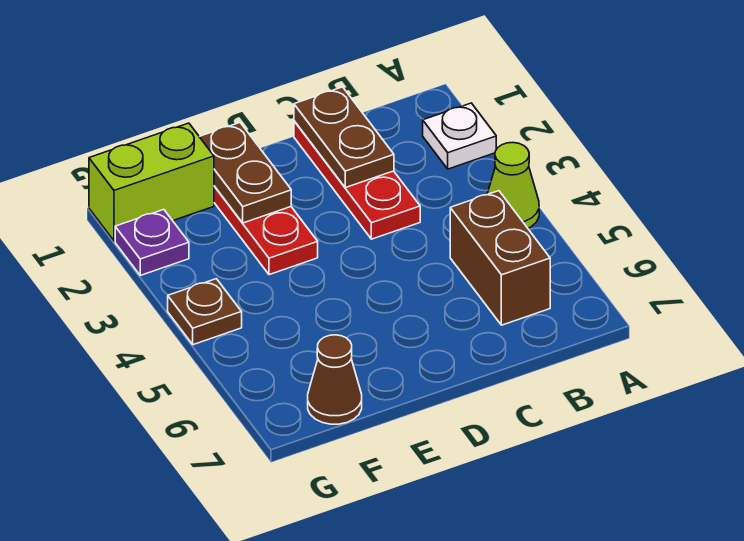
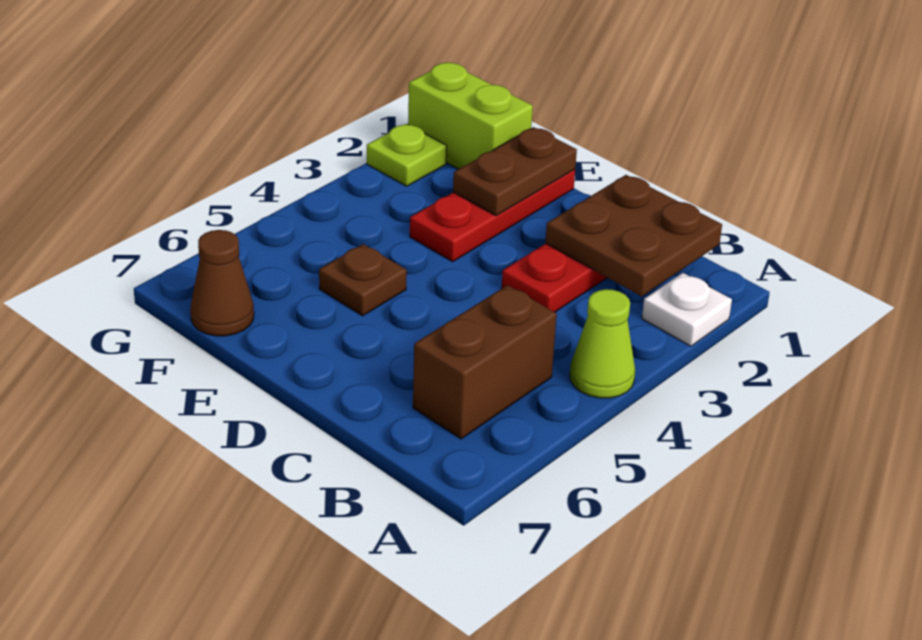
brown 1x2 plate [294,87,394,188] -> brown 2x2 plate [545,175,722,296]
purple 1x1 plate [115,210,189,275] -> lime 1x1 plate [367,124,447,186]
brown 1x1 plate [168,279,242,345] -> brown 1x1 plate moved to [319,244,407,316]

